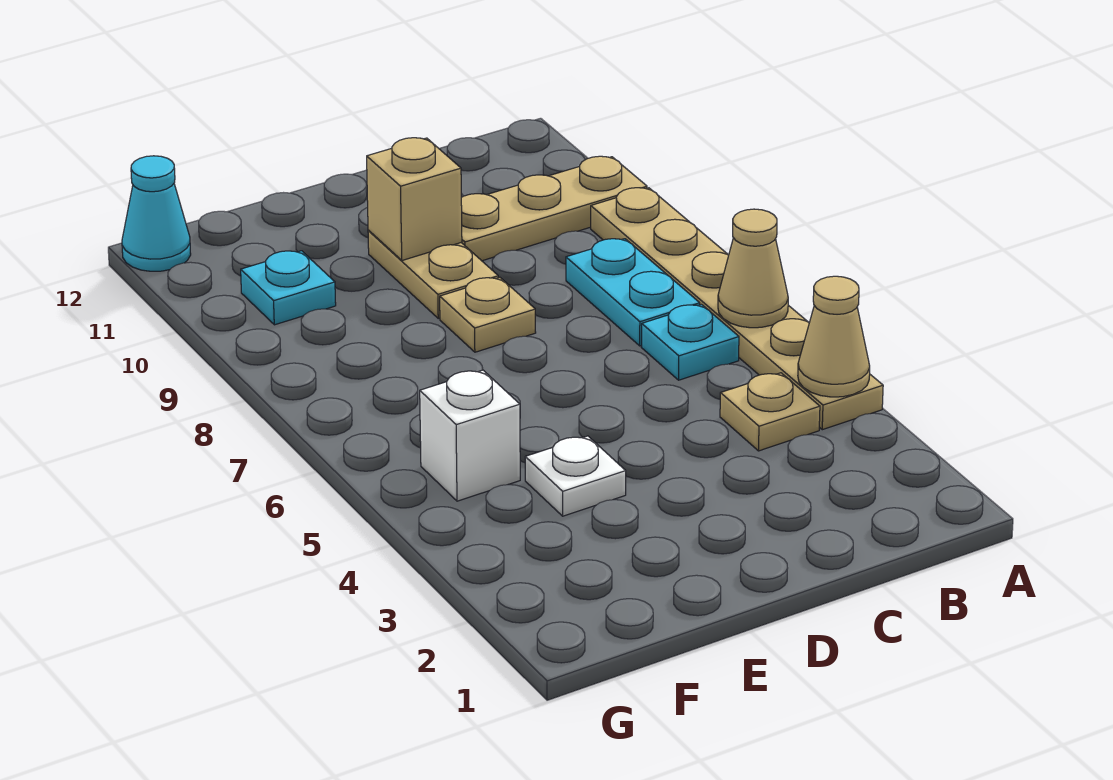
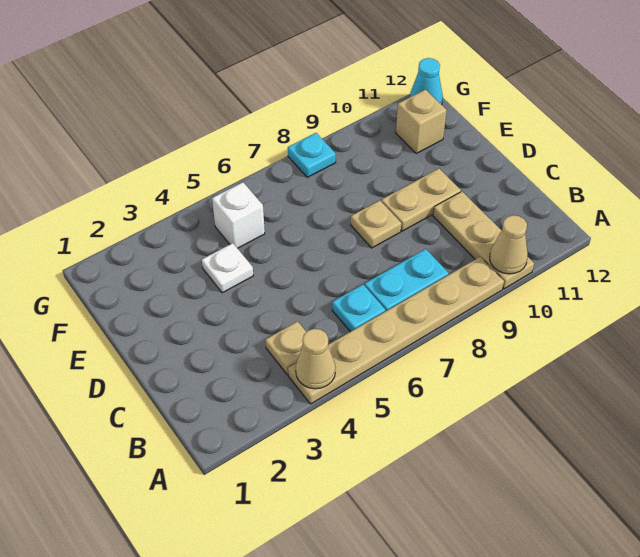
tan 1x1 cone [718,209,788,328] -> tan 1x1 cone moved to [490,215,528,274]
tan 1x1 brick [367,138,462,260] -> tan 1x1 brick moved to [396,90,447,153]
cyan 1x1 plate [241,251,336,325] -> cyan 1x1 plate moved to [288,133,336,177]

